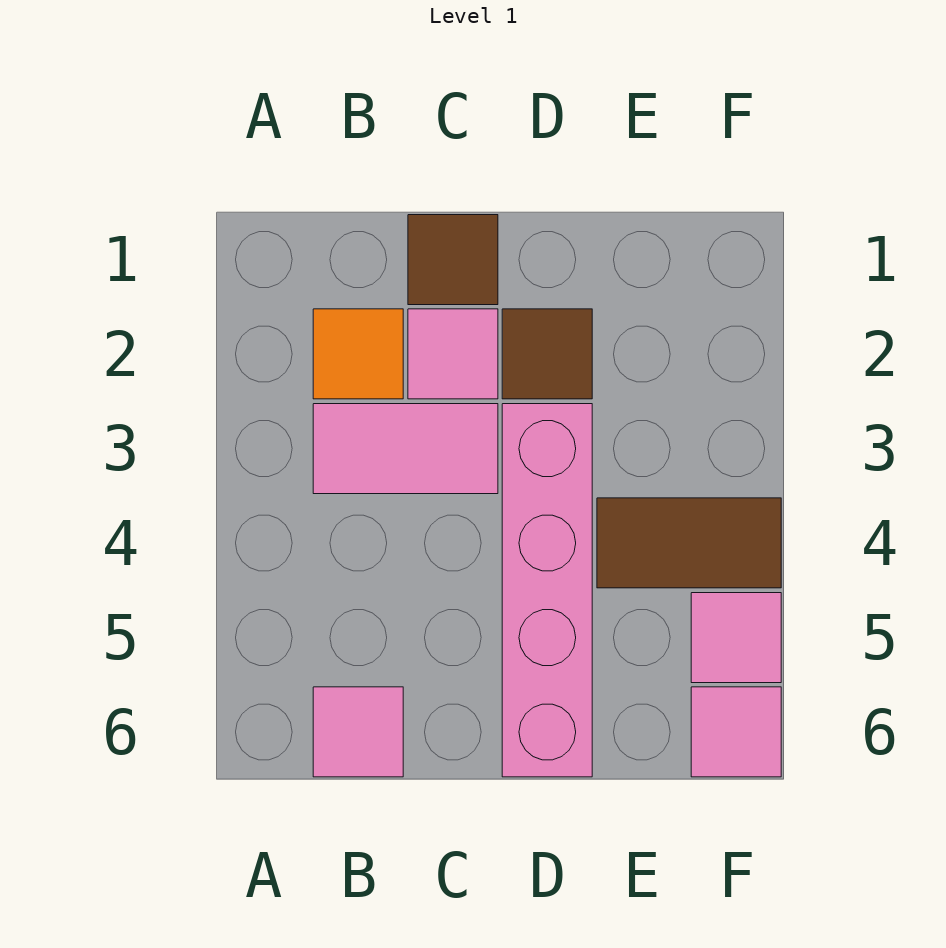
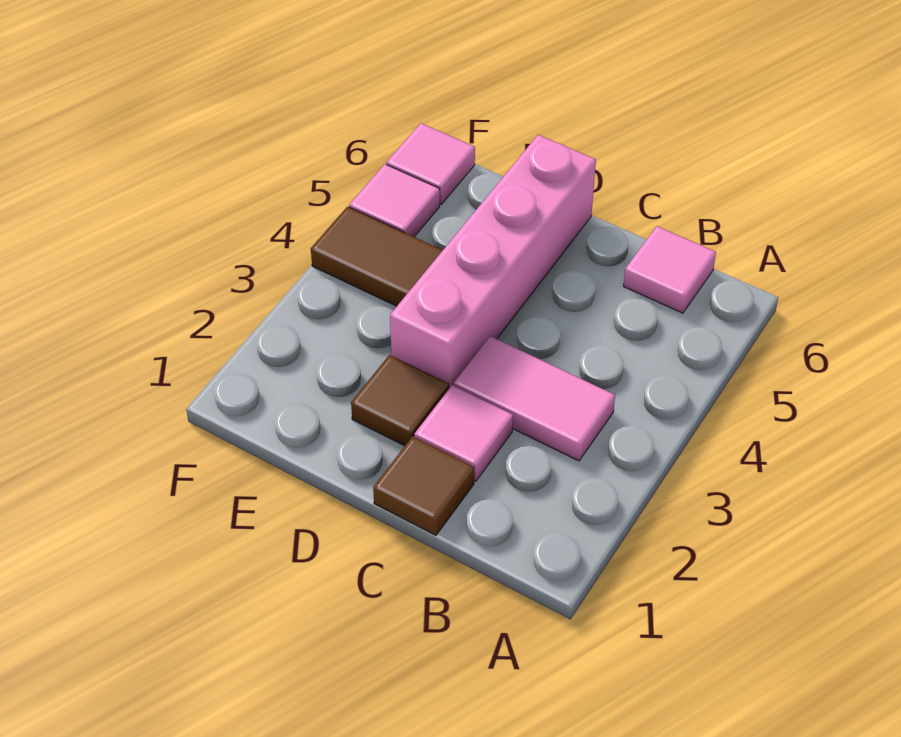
orange 1x1 tile [313,309,403,399] -> none

